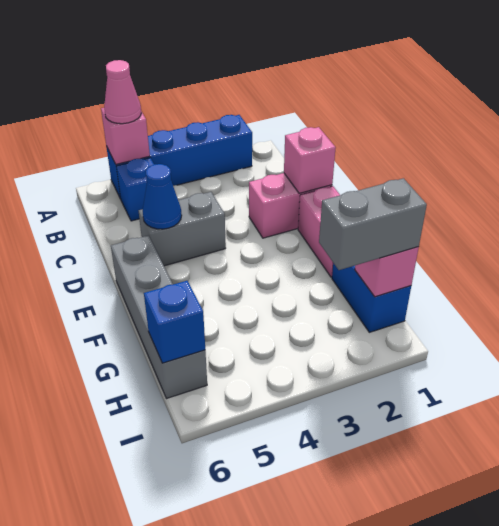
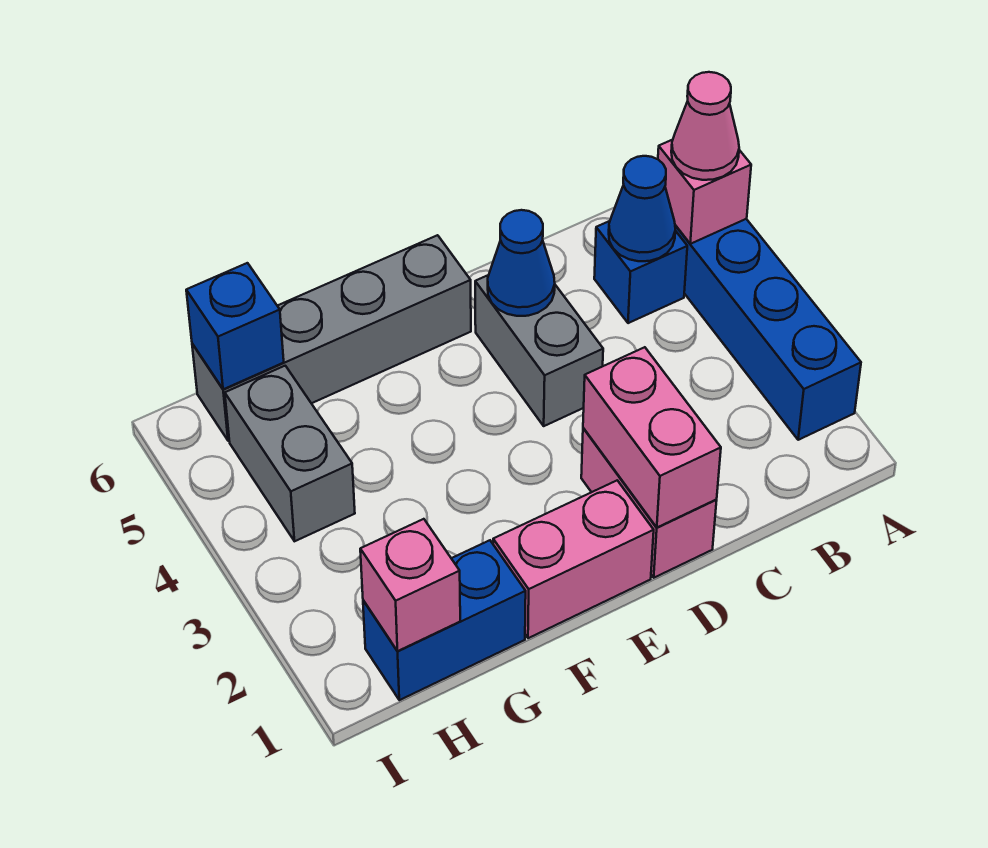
none -> blue 1x1 cone [609,156,675,261]
pink 1x1 brick [284,127,336,194] -> pink 1x2 brick [583,347,721,527]
grey 1x2 brick [319,178,427,270] -> grey 1x2 brick moved to [225,366,355,541]

